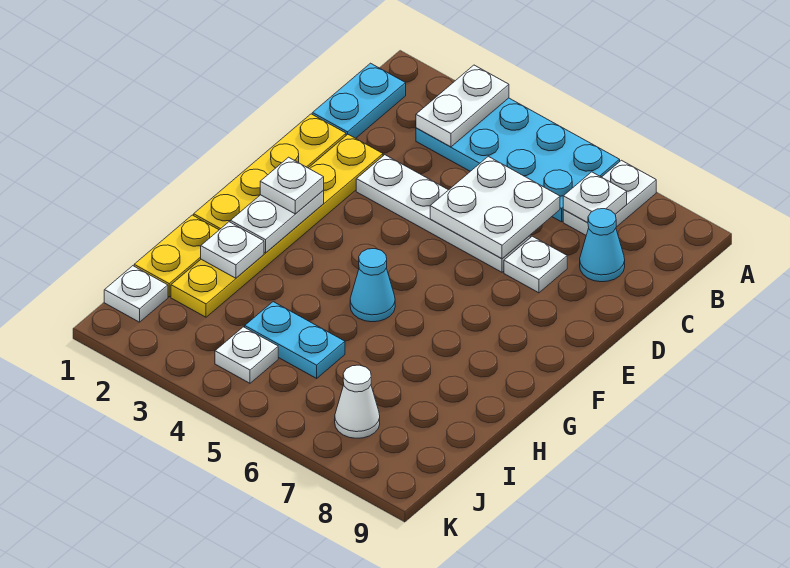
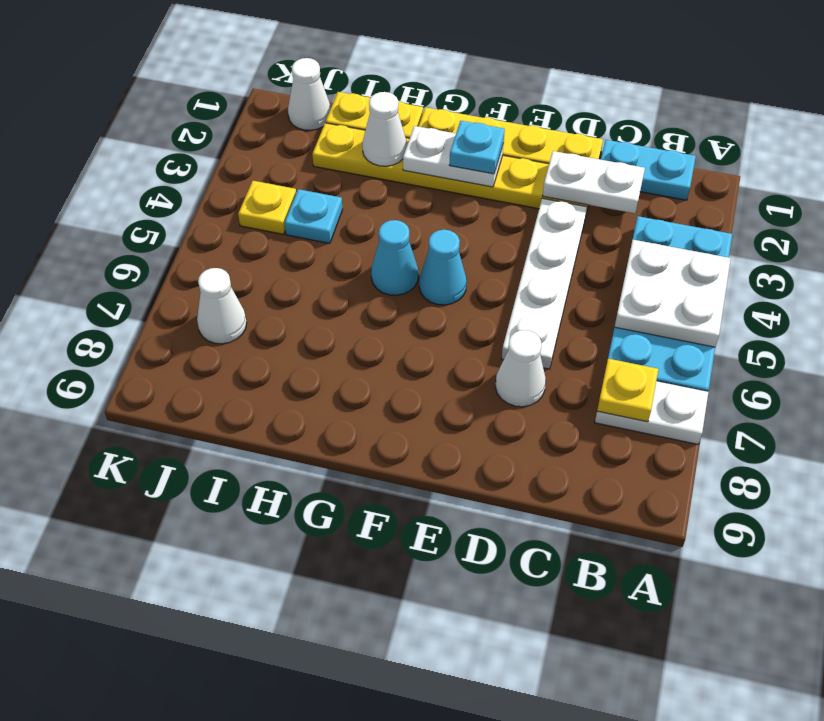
white 1x2 plate [416,65,509,147] -> white 1x2 plate moved to [543,151,645,213]
white 1x1 plate [563,172,627,223] -> yellow 1x1 plate [597,359,658,422]
white 2x2 plate [430,156,560,259] -> white 2x2 plate moved to [615,240,731,347]
cyan 1x1 cone [580,209,625,282] -> cyan 1x1 cone moved to [419,230,467,305]
white 1x1 plate [504,236,567,293] -> white 1x1 cone [495,330,546,407]
white 1x1 plate [260,157,324,214] -> cyan 1x1 plate [450,121,505,174]
white 1x1 plate [201,222,264,278] -> white 1x1 cone [362,92,407,166]
cyan 1x2 plate [245,302,345,378] -> cyan 1x1 plate [285,189,343,243]
white 1x1 plate [104,266,168,322] -> white 1x1 cone [288,58,331,130]
white 1x1 plate [215,327,278,383] -> yellow 1x1 plate [238,181,296,234]

